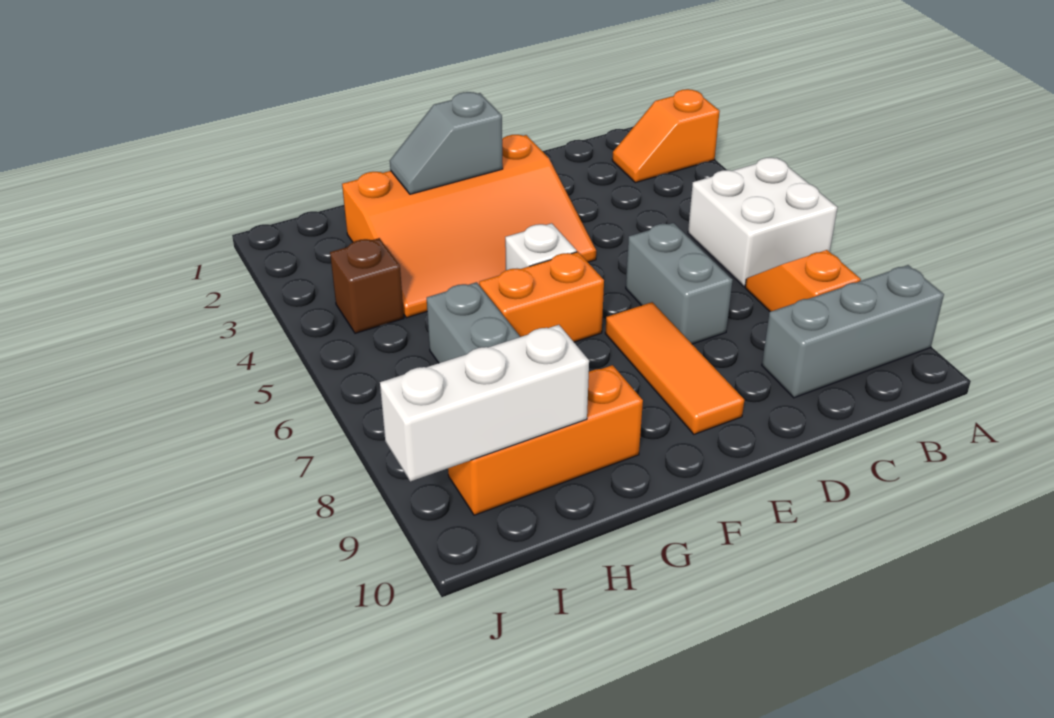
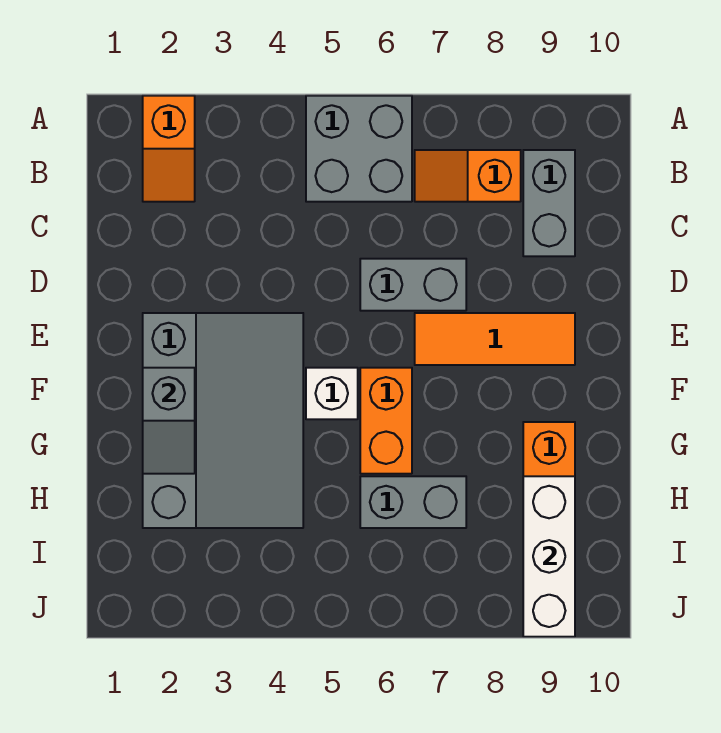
white 2x2 brick [688,158,837,286] -> grey 2x2 brick [306,96,412,202]
grey 1x3 brick [762,265,944,398] -> grey 1x2 brick [523,150,575,256]
orange 3x4 slope [342,135,596,318] -> grey 3x4 slope [143,313,303,528]
brown 1x1 brick [330,238,404,333] -> none

